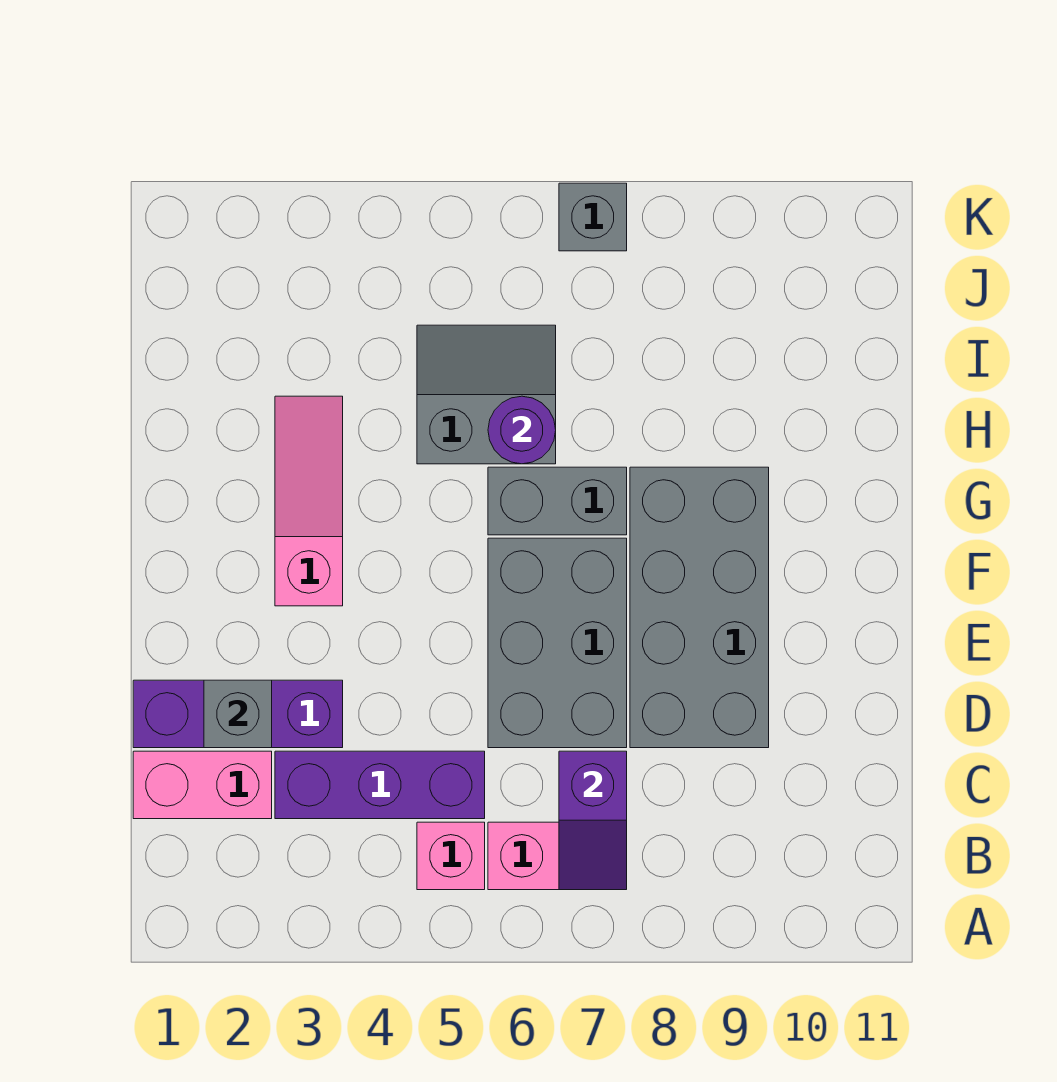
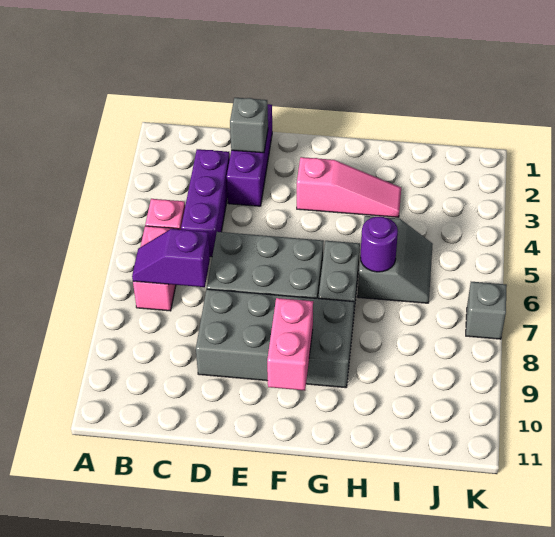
pink 1x2 brick [133,751,272,819] -> pink 1x2 brick moved to [267,298,313,391]

